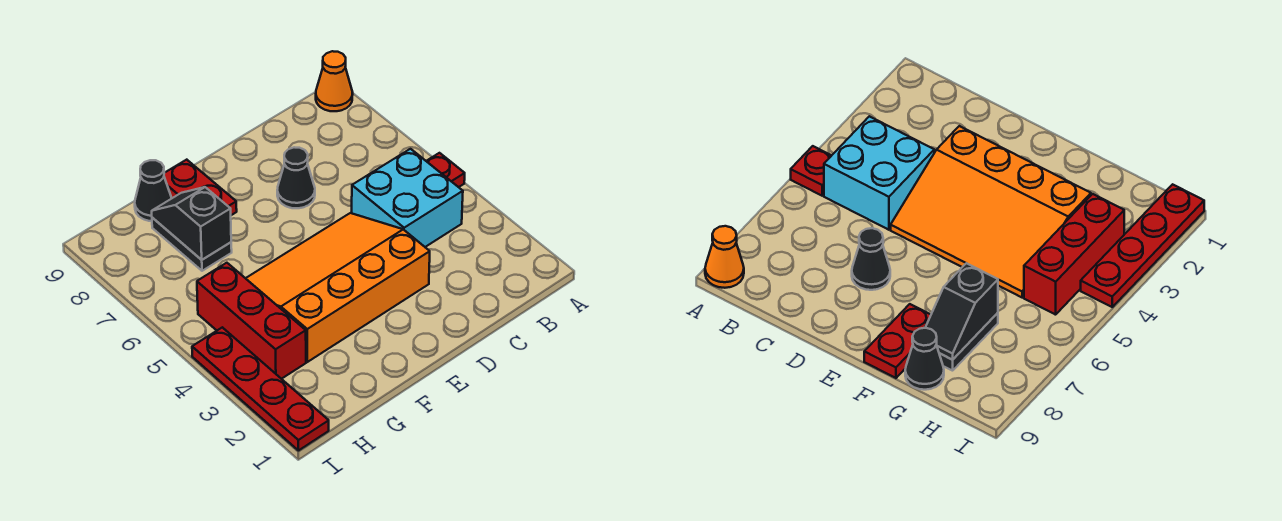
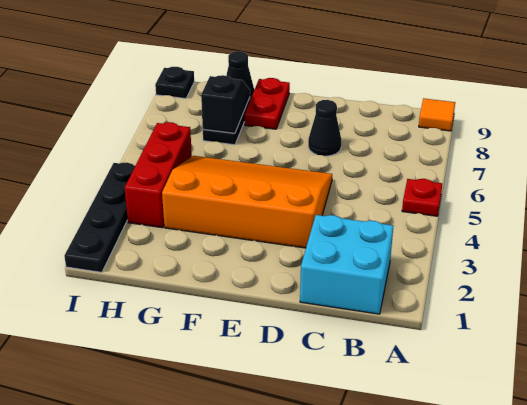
orange 1x1 cone [316,51,353,111] -> orange 1x1 tile [419,98,455,131]
cyan 2x2 brick [352,149,463,247] -> cyan 2x2 brick moved to [300,215,393,314]
red 1x4 plate [192,327,329,451] -> black 1x4 plate [64,162,135,272]
none -> black 1x1 plate [155,67,194,99]

